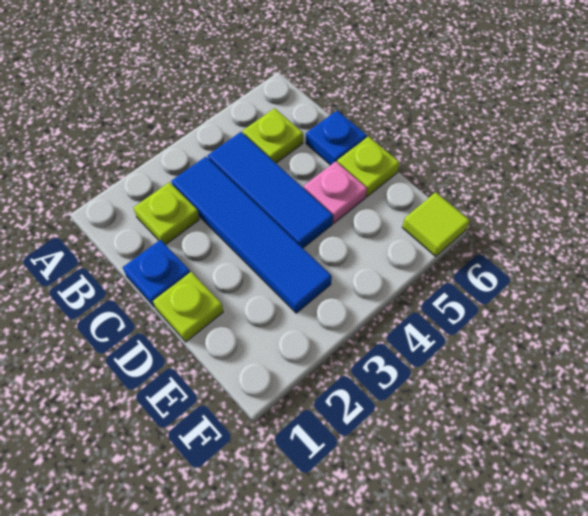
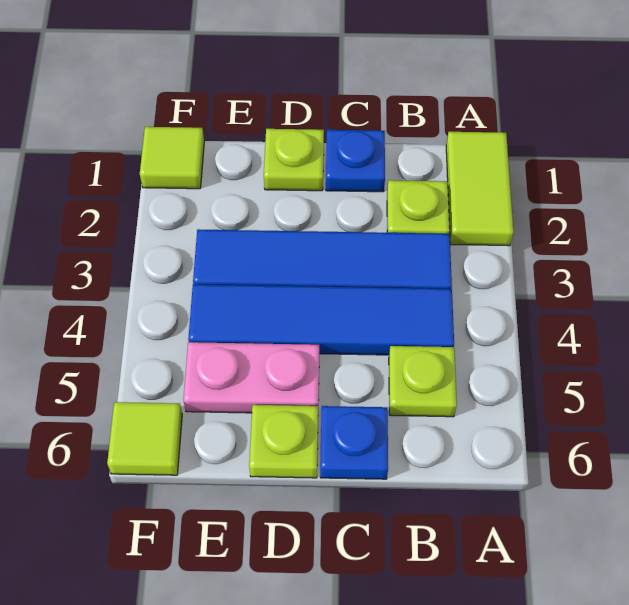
none -> lime 1x2 tile [446,132,514,246]
blue 1x3 tile [208,132,333,248] -> blue 1x4 tile [188,284,454,355]
pink 1x1 plate [304,161,367,223] -> pink 1x2 plate [183,342,319,413]
none -> lime 1x1 tile [140,127,204,189]

